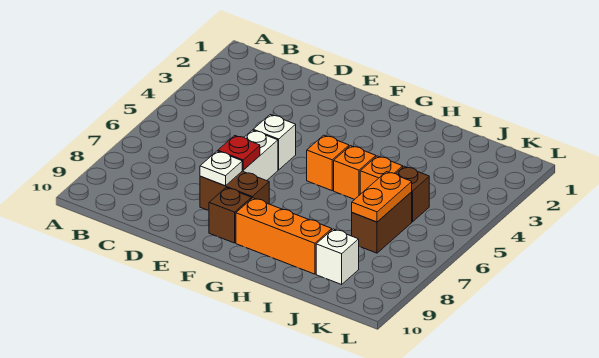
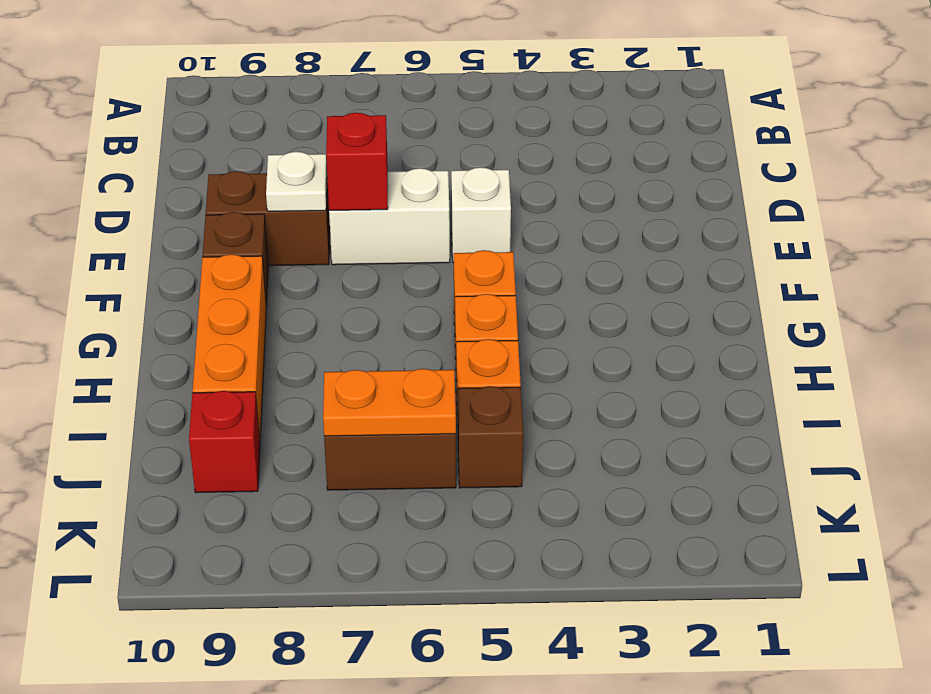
red 1x1 plate [218,135,260,170] -> red 1x1 brick [326,113,388,210]
brown 1x2 brick [200,171,269,210] -> brown 1x2 brick turned to [206,171,330,266]
white 1x1 brick [316,229,359,284] -> red 1x1 brick [189,391,260,493]

